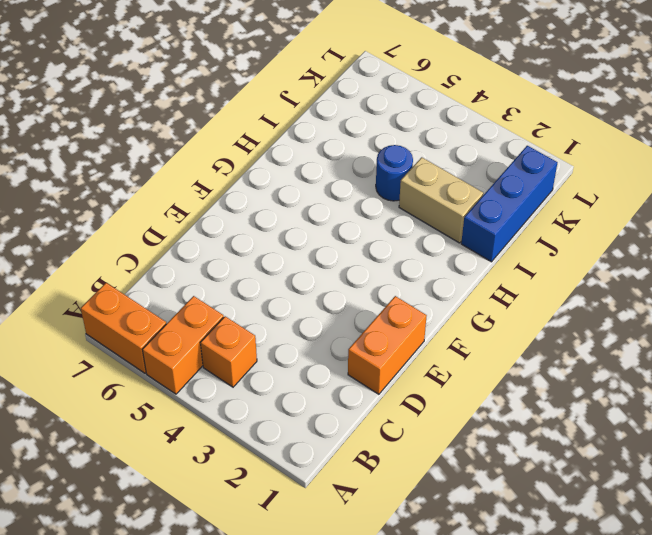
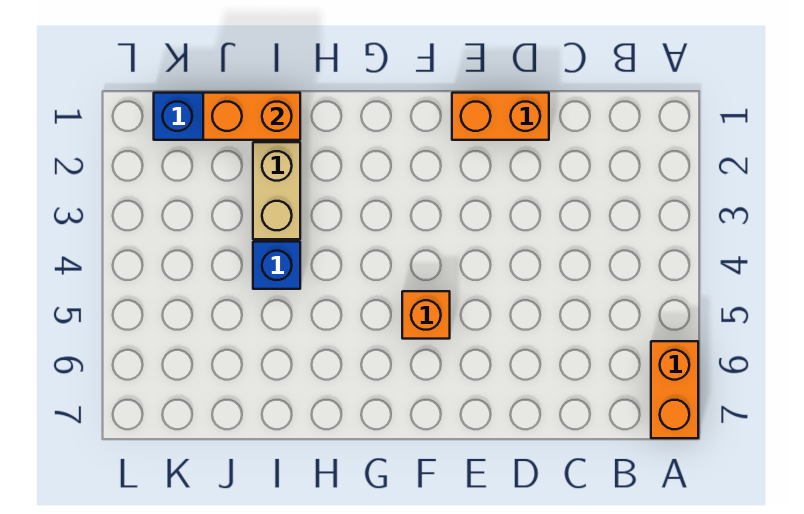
orange 1x2 brick [143,296,224,394] -> orange 1x2 brick moved to [203,93,300,140]
orange 1x1 brick [200,316,257,387] -> orange 1x1 brick moved to [402,291,450,339]
blue 1x1 round brick [376,145,413,201] -> blue 1x1 brick [253,242,300,289]

